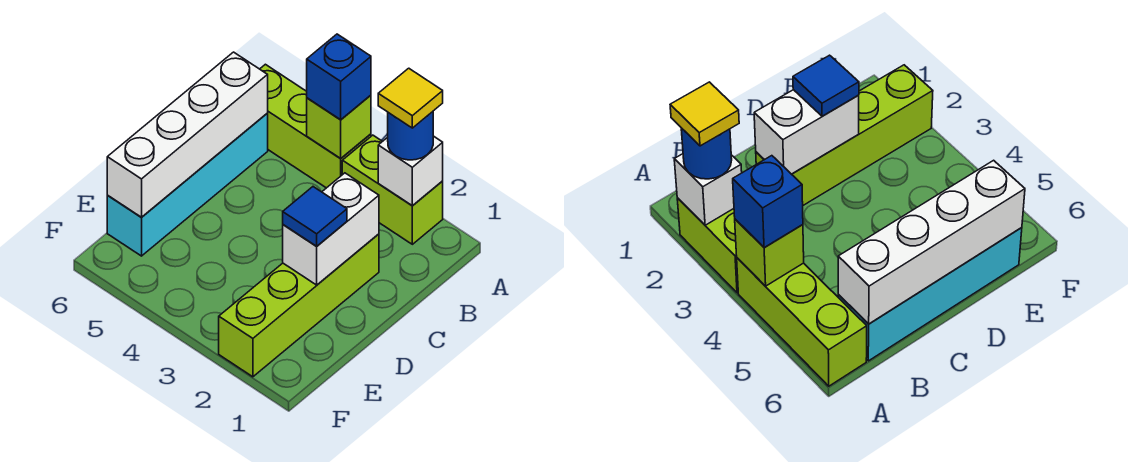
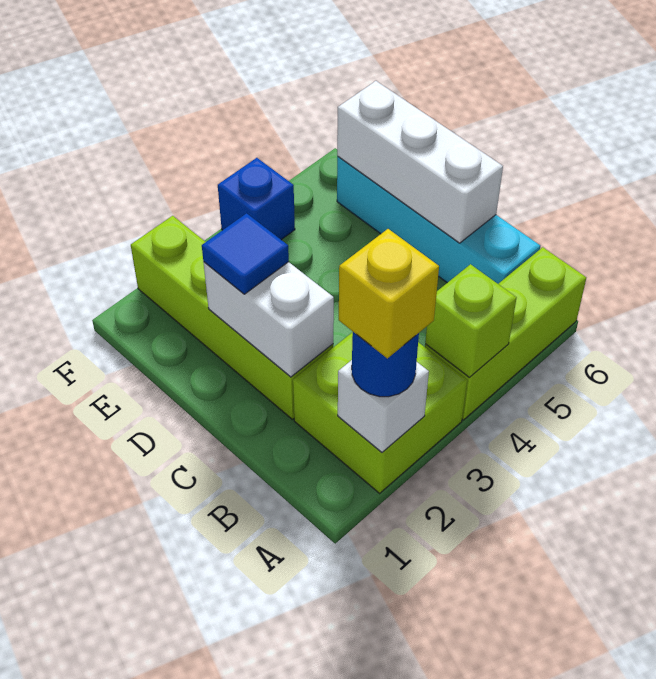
lime 1x2 brick [342,135,443,244] -> lime 2x2 brick [293,332,467,493]
yellow 1x1 tile [378,68,443,128] -> yellow 1x1 brick [339,229,439,358]
blue 1x1 brick [307,34,371,120] -> blue 1x1 brick moved to [218,158,295,240]
white 1x4 brick [107,52,268,217] -> white 1x3 brick [337,81,503,243]

